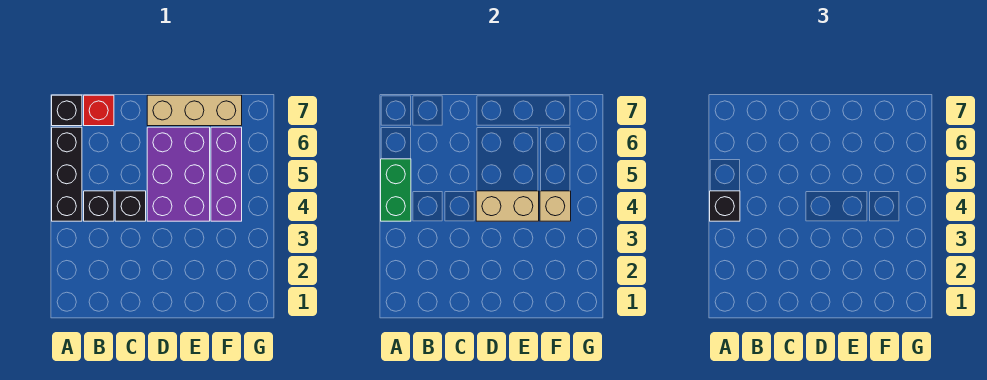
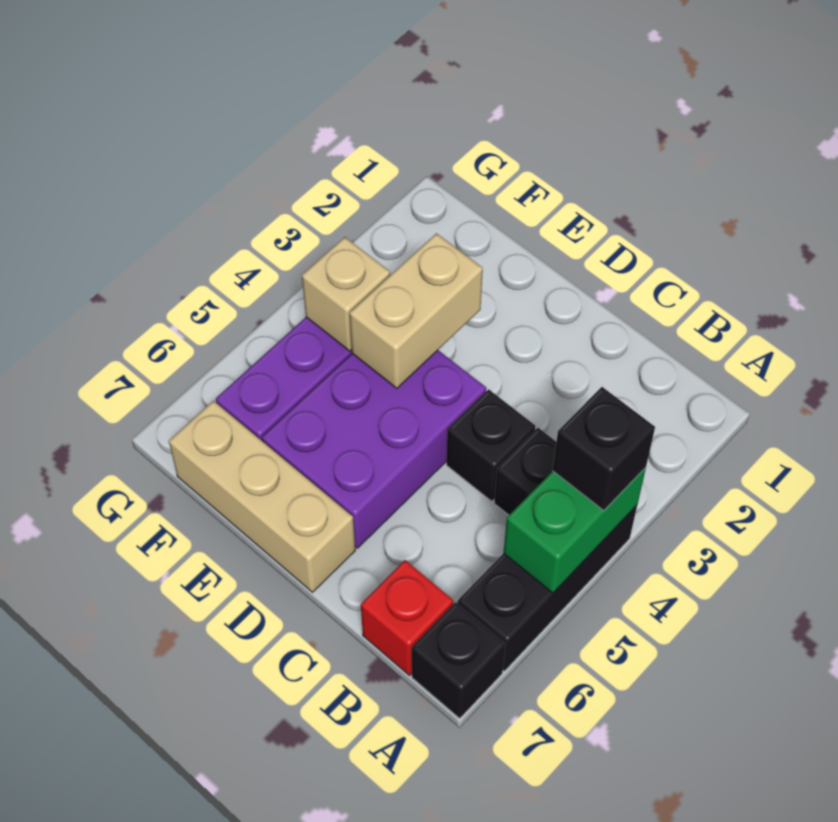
tan 1x2 brick [476,191,539,221] -> tan 1x2 brick turned to [350,233,483,388]

